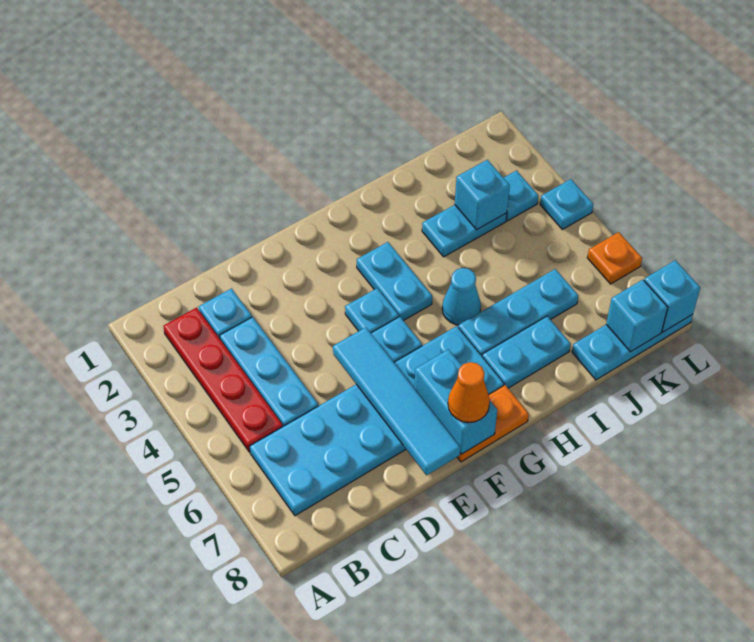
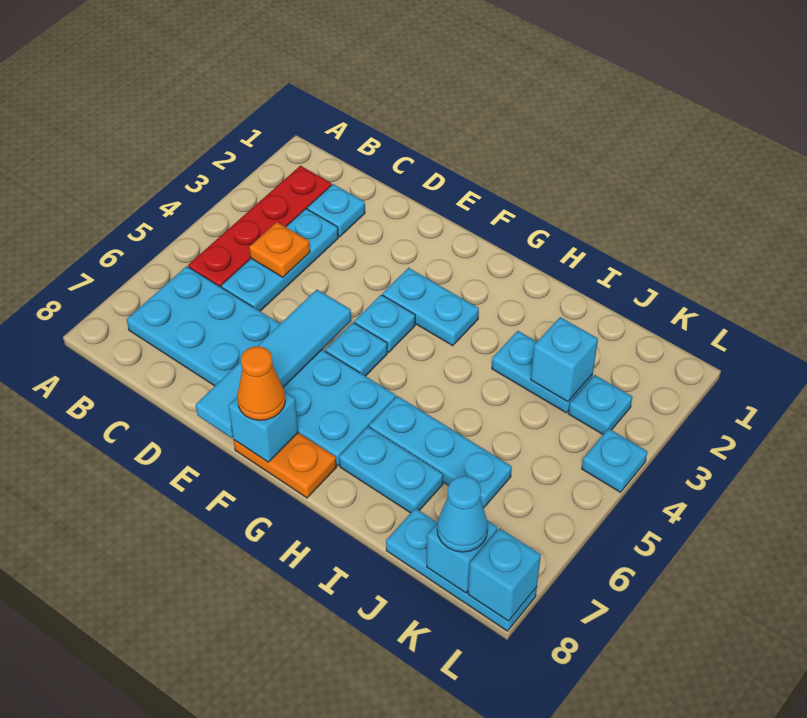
cyan 1x2 brick [414,349,497,454] -> cyan 1x1 brick [228,391,298,462]
cyan 1x2 plate [357,242,432,321] -> cyan 1x2 plate turned to [382,268,479,346]
cyan 1x1 cone [442,268,481,325] -> cyan 1x1 cone moved to [437,476,488,552]
orange 1x1 plate [587,232,642,284] -> orange 1x1 plate moved to [249,222,310,277]

